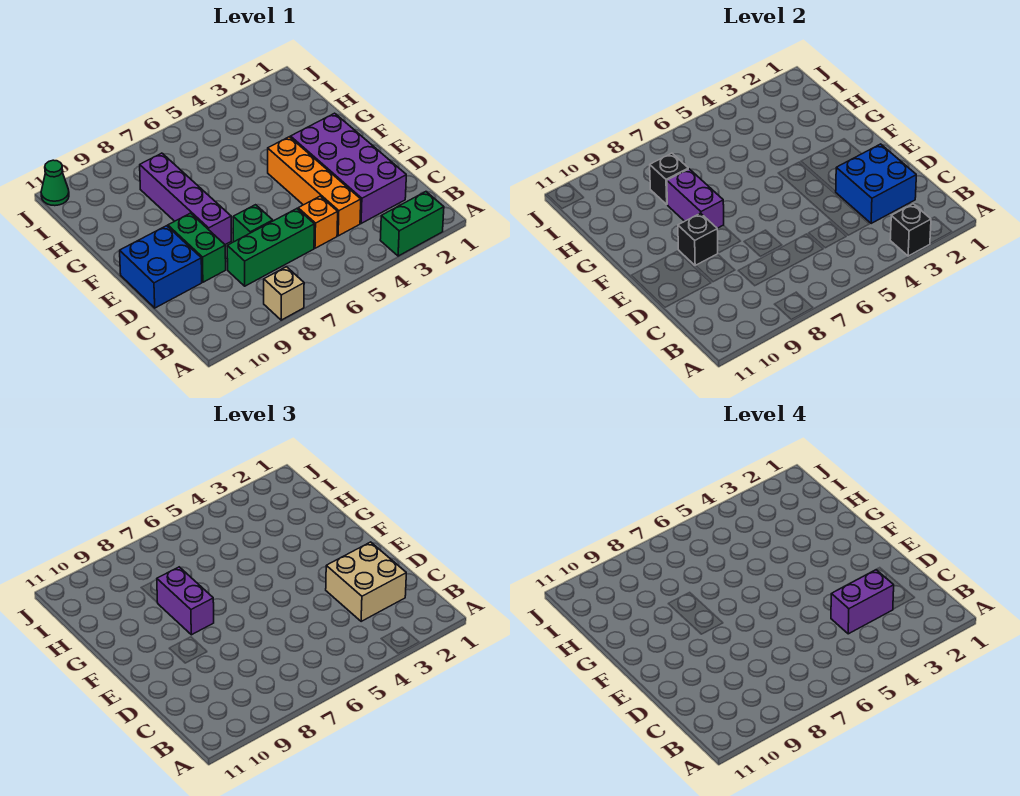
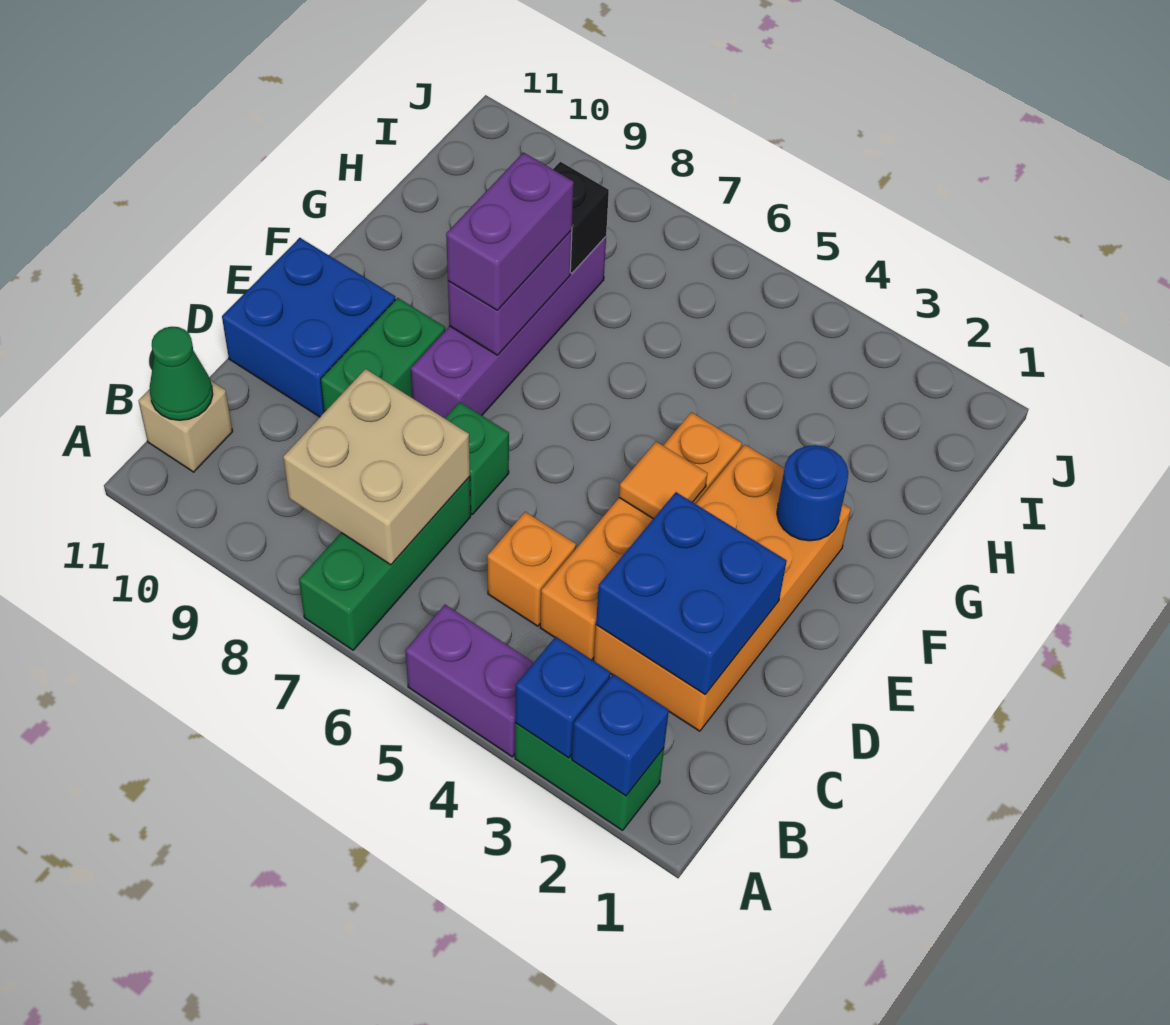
none -> blue 1x1 brick [572,674,669,796]
black 1x1 brick [890,204,931,256] -> blue 1x1 brick [515,637,610,758]
tan 1x1 brick [264,267,304,320] -> tan 1x1 brick moved to [139,381,233,472]
purple 2x4 brick [291,113,406,224] -> orange 2x4 brick [594,445,851,731]
tan 2x2 brick [326,542,406,622] -> tan 2x2 brick moved to [283,369,470,565]
purple 1x2 brick [831,570,894,634] -> purple 1x2 brick moved to [405,605,534,757]
green 1x3 brick [227,209,314,286] -> green 1x3 brick turned to [299,477,471,650]
none -> orange 1x1 tile [619,442,708,519]
black 1x1 brick [678,213,718,266] -> none
none -> blue 1x1 round brick [777,445,848,541]
green 1x1 cone [41,160,69,206] -> green 1x1 cone moved to [150,327,213,420]

